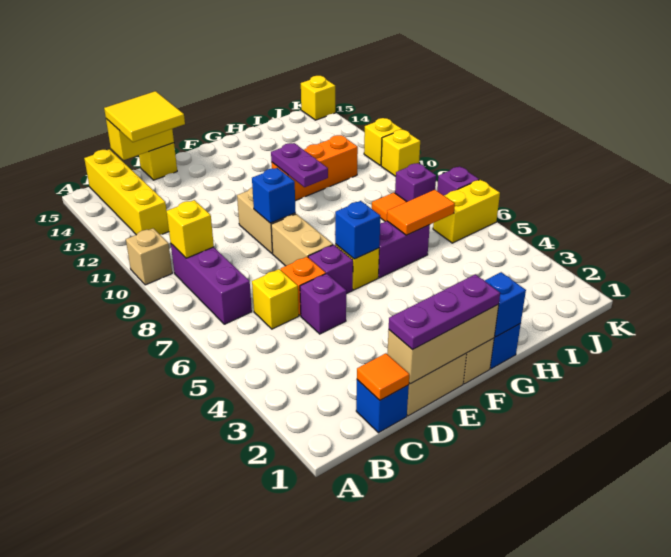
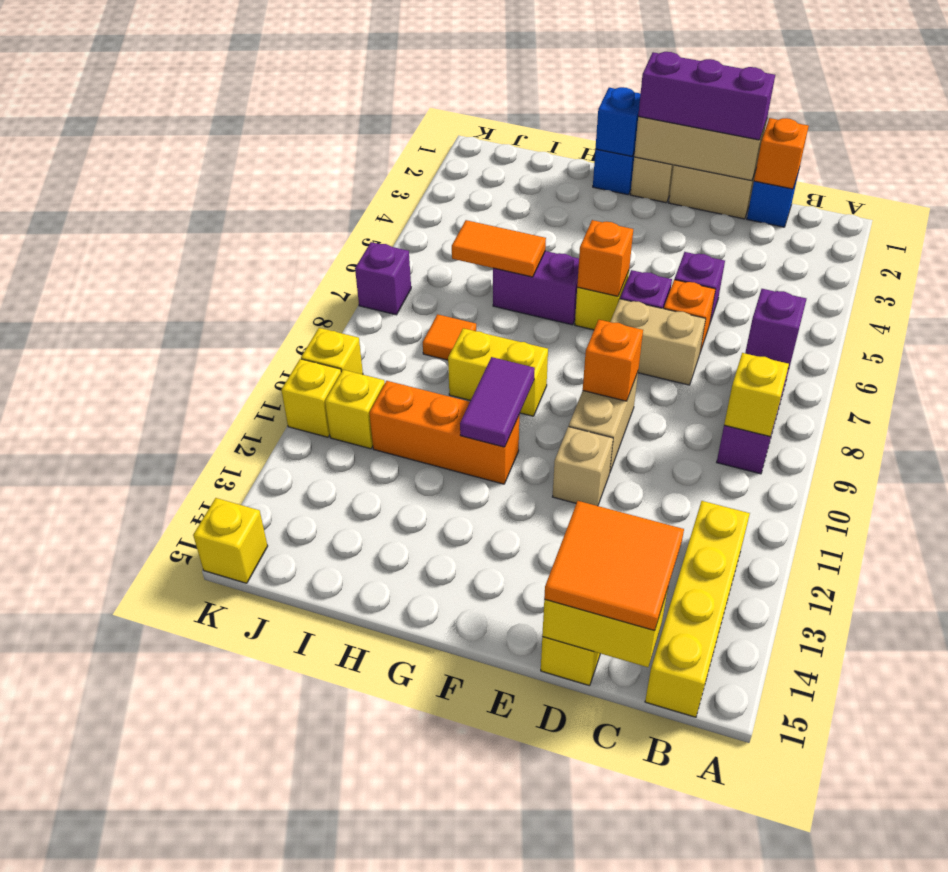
tan 1x1 brick [126,228,172,285] -> tan 1x1 brick moved to [553,427,613,506]
orange 1x1 tile [357,353,409,400] -> orange 1x1 brick [754,118,809,189]
yellow 1x1 brick [252,269,299,329] -> yellow 1x1 brick moved to [325,370,385,449]
yellow 2x2 tile [104,91,185,142] -> orange 2x2 tile [544,501,684,631]
purple 1x3 plate [389,274,500,350] -> purple 1x3 brick [638,52,775,140]
tan 1x2 brick [271,214,333,266] -> tan 1x2 brick turned to [611,299,705,385]
blue 1x1 brick [252,168,296,223] -> orange 1x1 brick [583,320,643,401]
blue 1x1 brick [335,201,380,259] -> orange 1x1 brick [577,220,633,296]
purple 1x2 plate [271,143,328,187] -> purple 1x2 tile [460,357,535,447]
yellow 1x2 brick [433,180,500,243] -> yellow 1x2 brick moved to [448,328,548,416]
purple 1x1 brick [395,163,436,202] -> purple 1x1 brick moved to [745,289,806,369]

